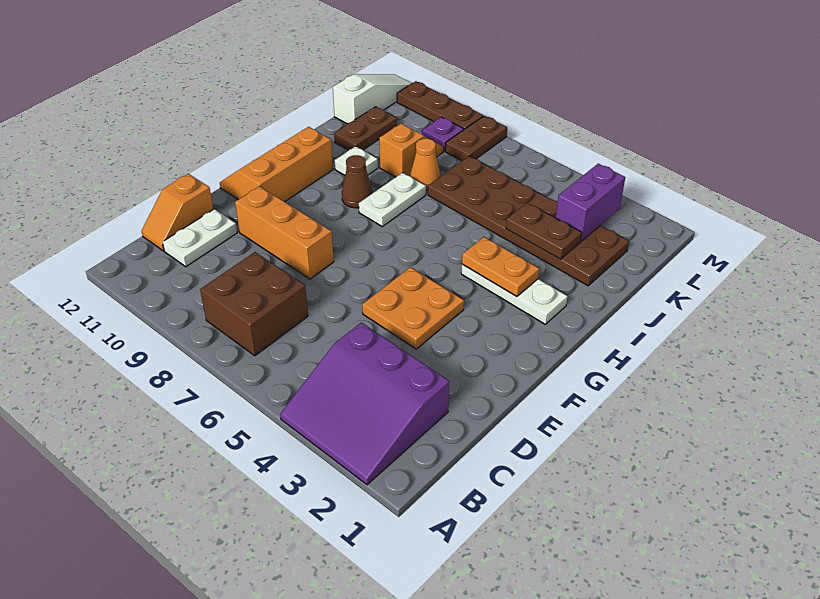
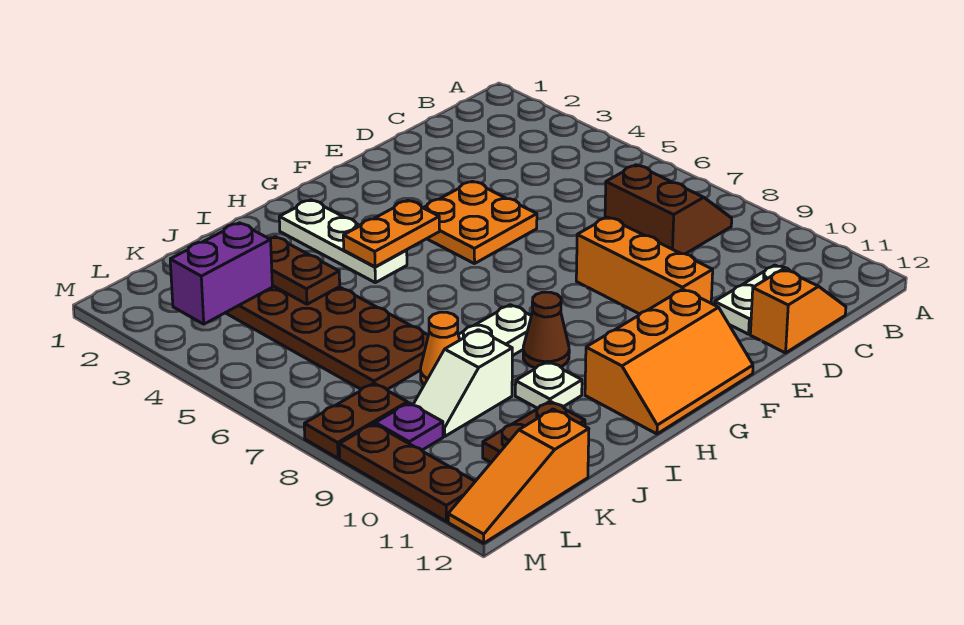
purple 3x3 slope [280,322,449,485] -> none
brown 2x2 brick [200,252,308,356] -> brown 2x2 slope [605,165,732,254]
orange 1x2 plate [462,237,539,297] -> orange 1x2 plate turned to [343,200,440,267]
orange 1x2 slope [379,124,444,177] -> white 1x2 slope [413,330,512,436]
white 1x3 slope [333,74,411,124] -> orange 1x3 slope [448,409,589,543]

